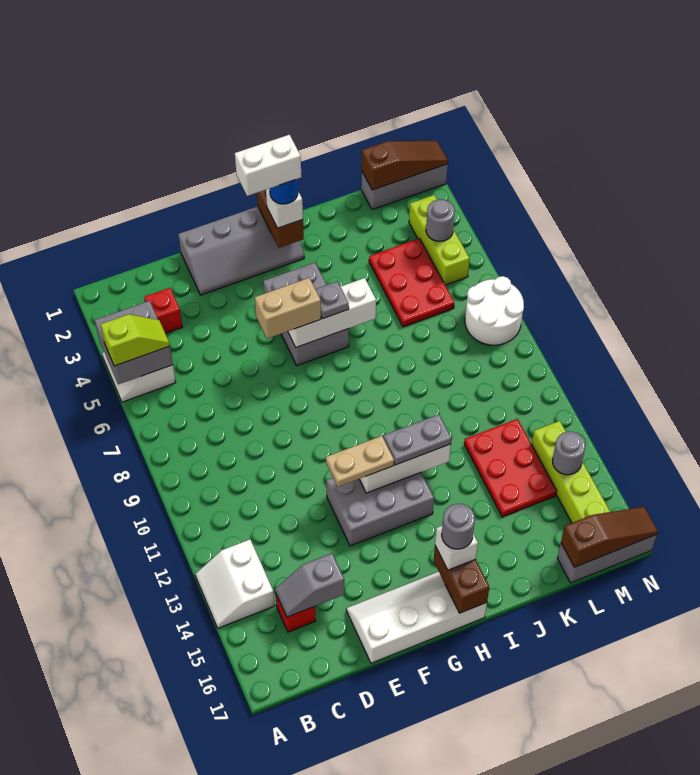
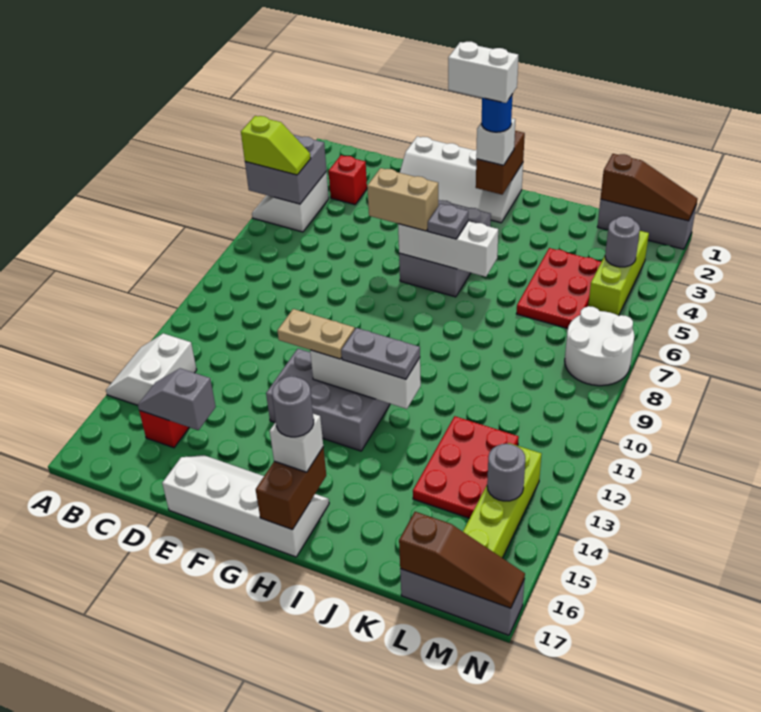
grey 2x4 slope [178,206,304,295] -> white 2x4 slope [400,136,523,223]

